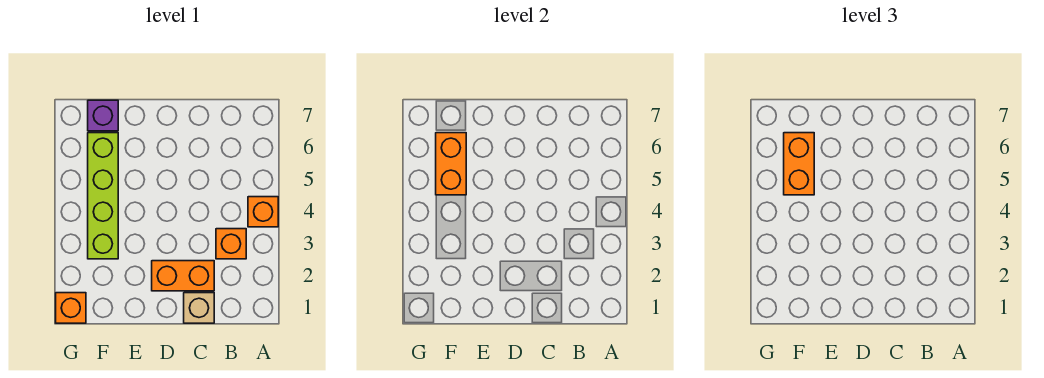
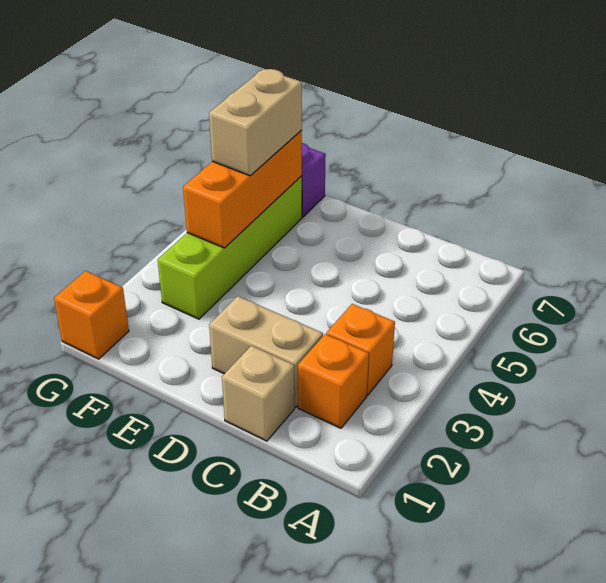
orange 1x1 brick [248,197,278,227] -> orange 1x1 brick moved to [298,334,369,428]
orange 1x2 brick [152,261,214,291] -> tan 1x2 brick [209,296,323,407]
orange 1x2 brick [436,133,466,195] -> orange 1x3 brick [183,130,302,248]
orange 1x2 brick [784,133,814,195] -> tan 1x2 brick [209,69,302,176]

